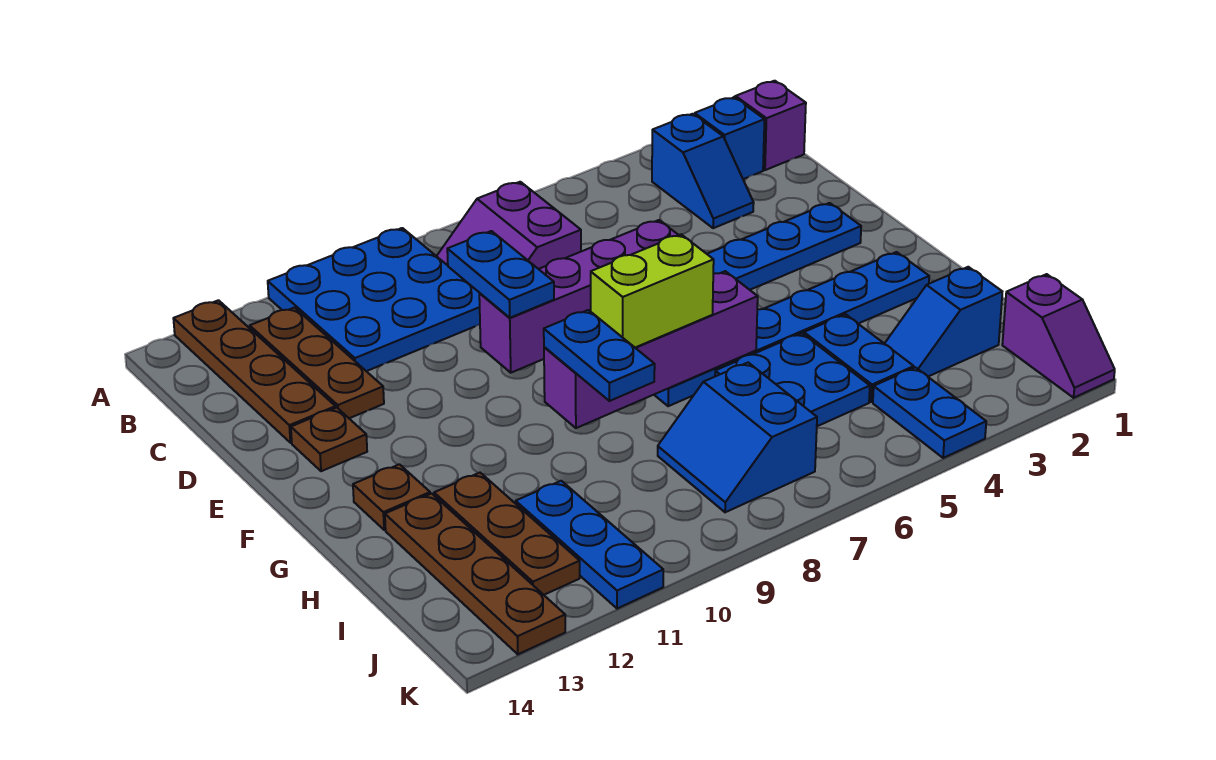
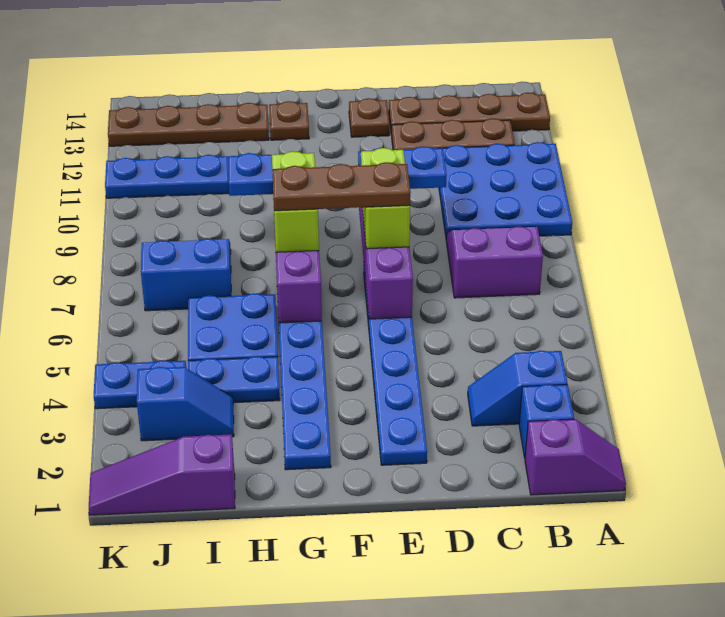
none -> lime 1x2 brick [361,148,410,249]
brown 1x3 plate [434,473,580,595] -> brown 1x3 plate moved to [272,162,411,211]
blue 1x2 slope [885,267,1002,376] -> blue 1x2 slope turned to [137,367,234,441]
purple 1x2 slope [1002,274,1115,398] -> purple 1x3 slope [89,434,235,515]

